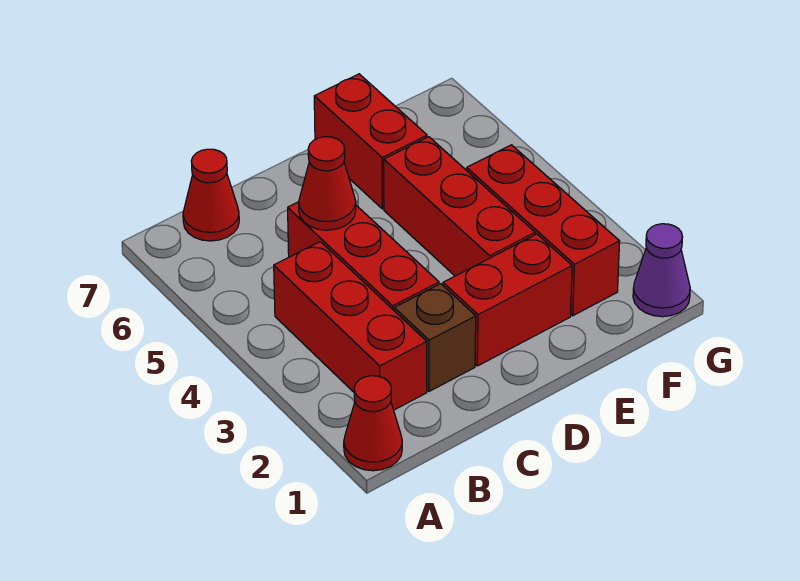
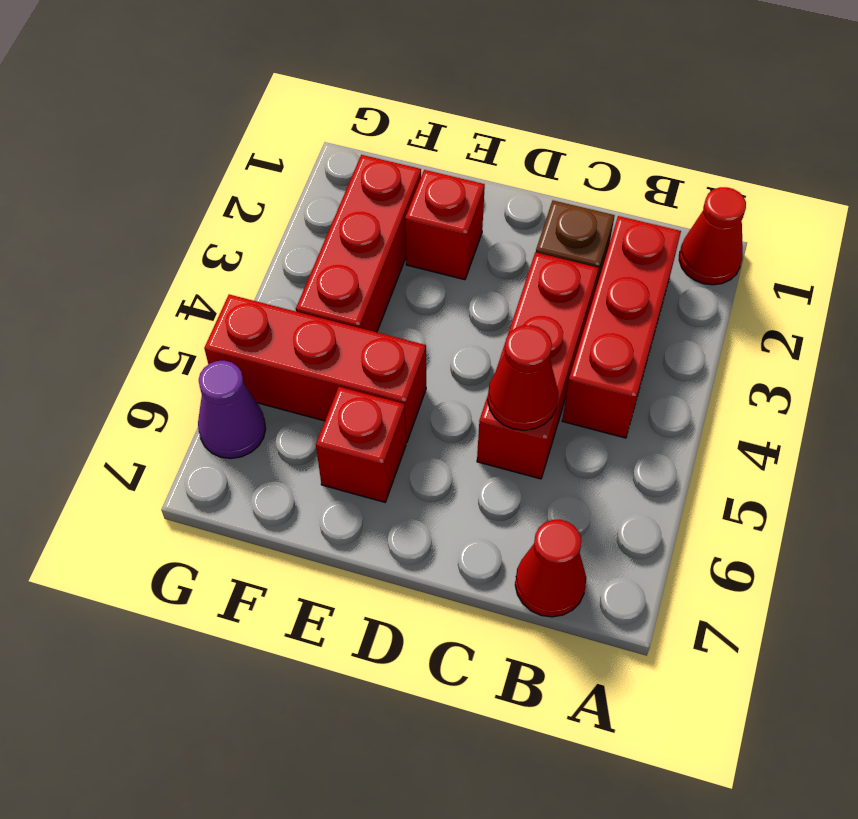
red 1x2 brick [443,234,572,366] -> red 1x1 brick [405,170,485,280]
red 1x3 brick [384,137,535,276] -> red 1x3 brick turned to [204,294,426,443]
red 1x2 brick [314,74,427,209] -> red 1x1 brick [316,387,406,502]
purple 1x1 cone [633,224,690,317] -> purple 1x1 cone moved to [198,361,266,458]

